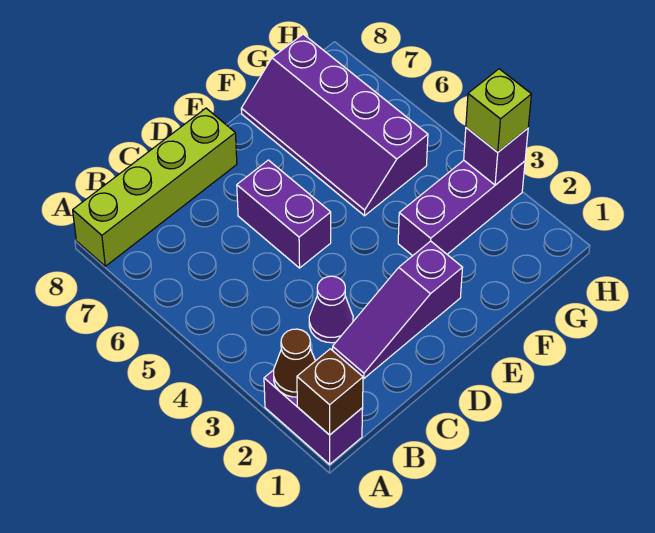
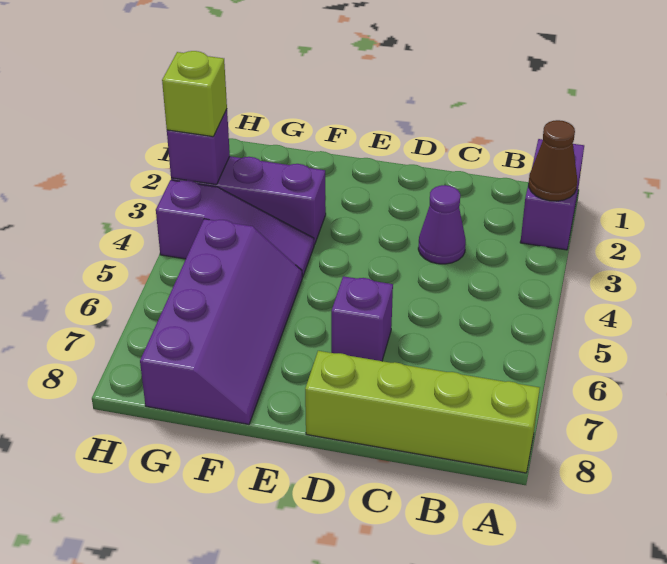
brown 1x1 brick [297,349,363,435] -> none
purple 1x3 slope [333,241,463,378] -> purple 1x3 slope moved to [156,180,314,277]
purple 1x2 brick [237,160,331,268] -> purple 1x1 brick [331,276,393,361]

